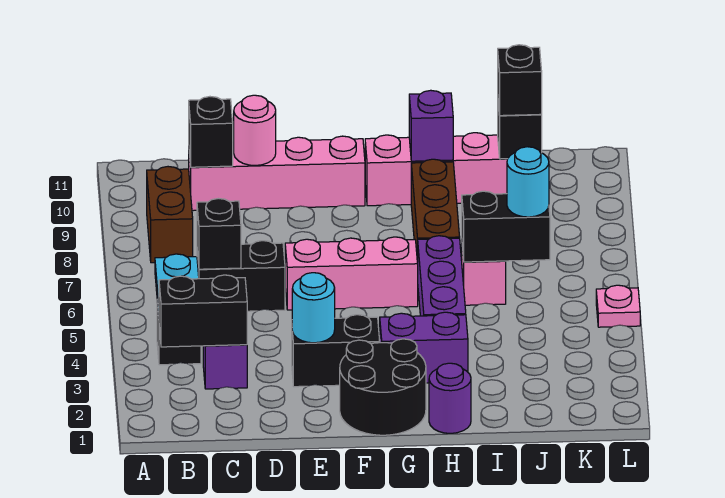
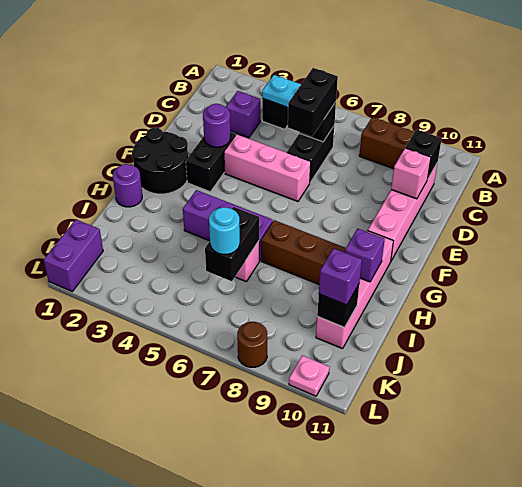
black 1x2 brick [159,275,247,347] -> black 1x2 brick moved to [288,68,338,136]
pink 1x1 round brick [234,95,276,166] -> pink 1x1 brick [391,148,431,199]
cyan 1x1 round brick [292,273,335,343] -> purple 1x1 round brick [203,104,231,147]
pink 1x3 brick [285,237,418,310] -> pink 1x3 brick turned to [224,134,311,201]
purple 1x2 brick [380,312,468,383] -> purple 1x2 brick moved to [44,219,103,291]
black 1x1 brick [498,45,542,116] -> purple 1x1 brick [319,248,362,305]
pink 1x1 plate [596,285,640,327] -> pink 1x1 plate moved to [289,355,329,396]
none -> brown 1x1 round brick [237,322,267,367]

